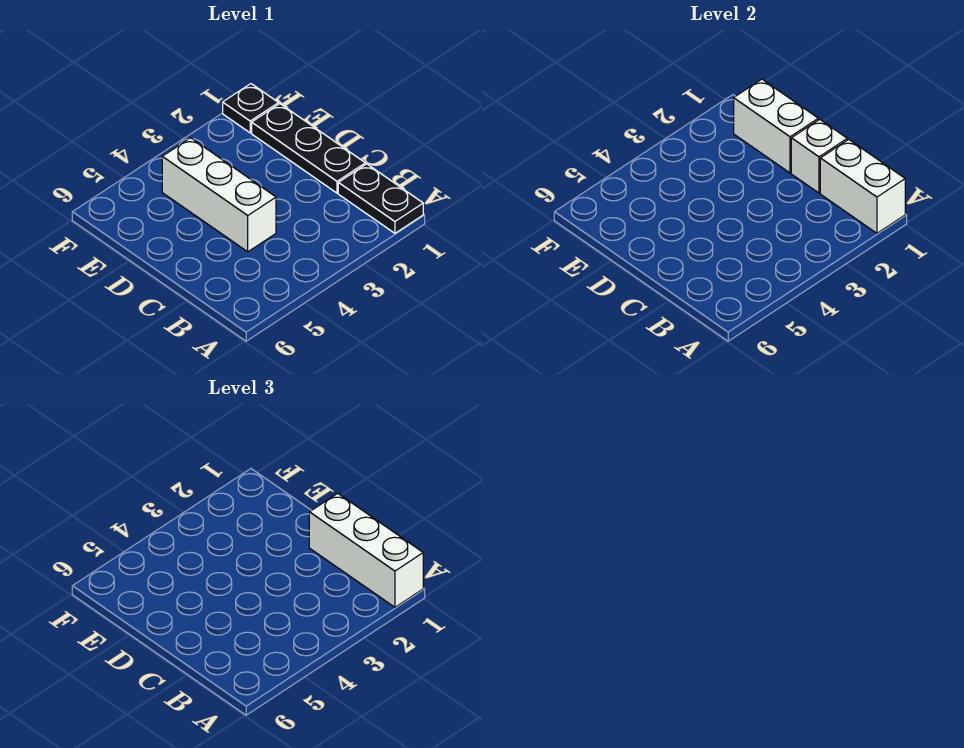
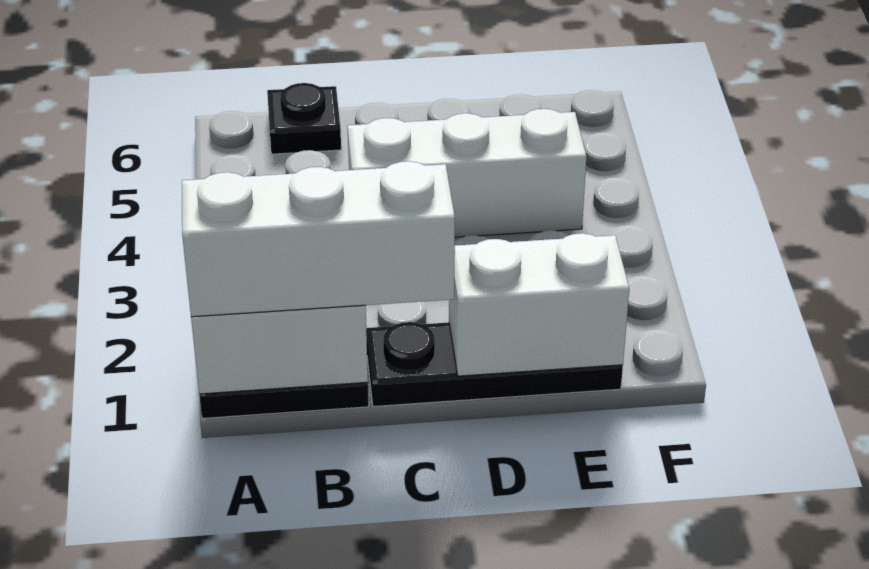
white 1x1 brick [791,119,847,193] -> none
black 1x1 plate [223,84,279,133] -> black 1x1 plate moved to [267,83,341,154]

